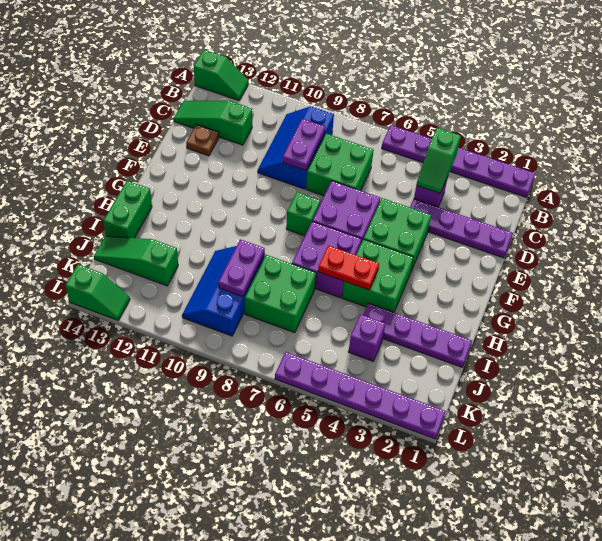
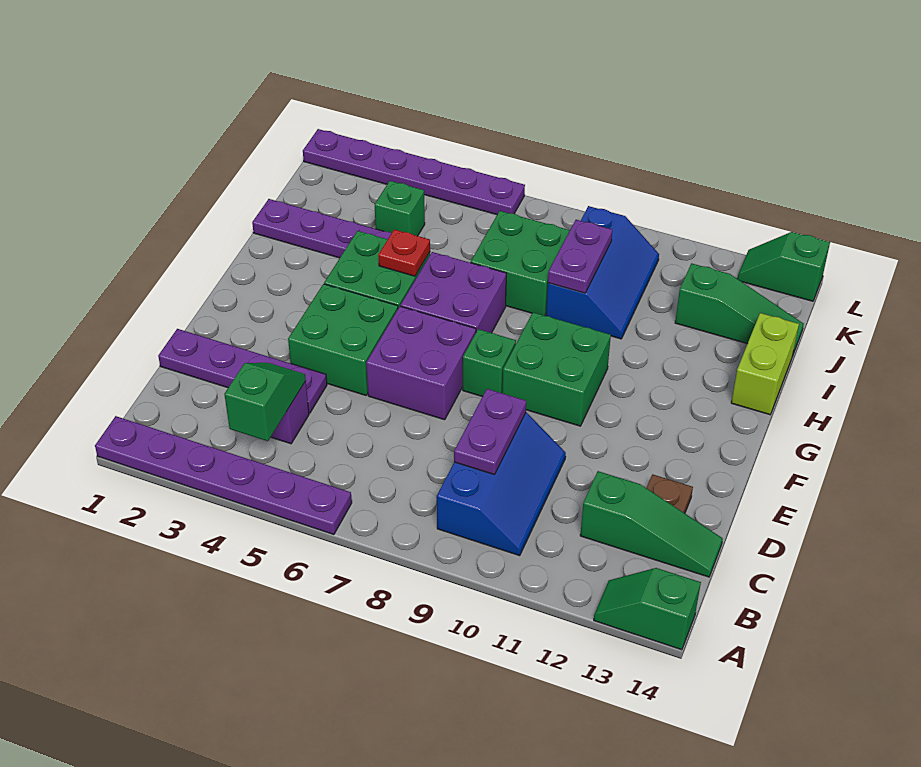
green 2x2 brick [306,133,374,196] -> green 2x2 brick moved to [502,312,611,426]
red 1x2 plate [318,245,379,290] -> red 1x1 plate [378,229,430,276]
green 1x2 brick [104,181,152,238] -> lime 1x2 brick [731,313,799,415]
purple 1x1 brick [348,314,386,361] -> green 1x1 brick [375,181,425,236]

